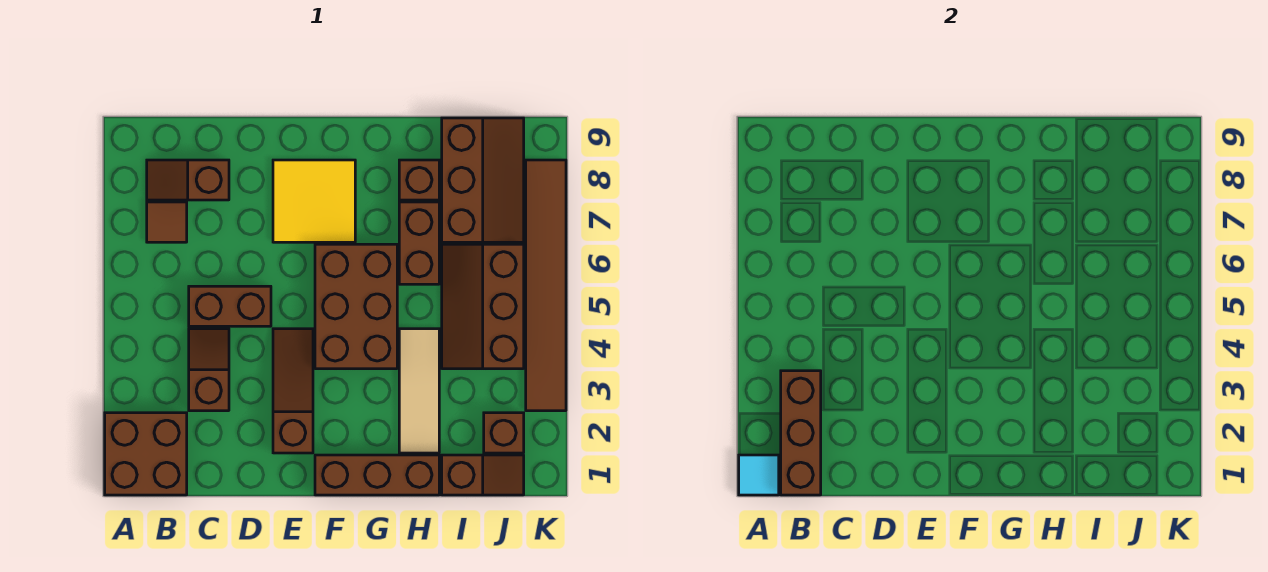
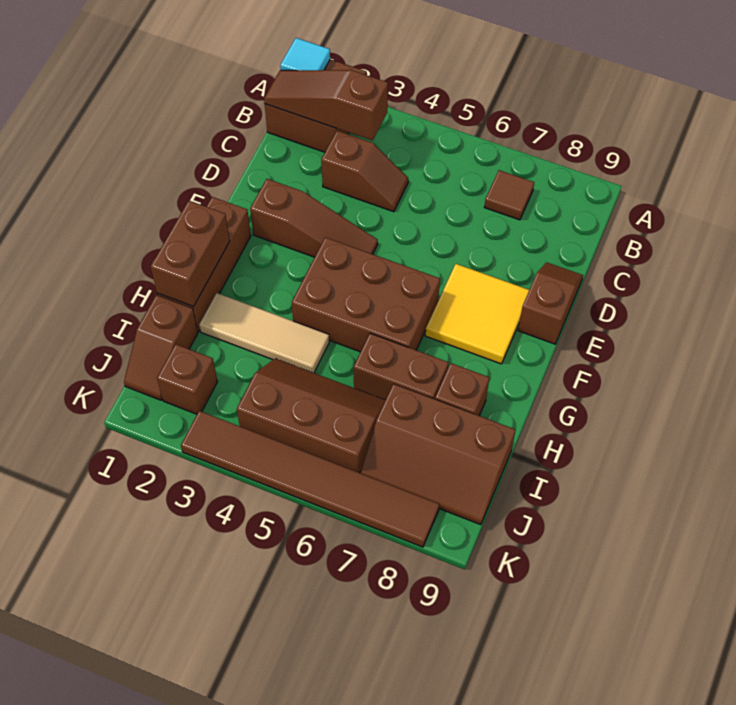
brown 1x3 brick [781,371,821,495] -> brown 1x3 slope [264,70,388,141]
brown 1x2 slope [147,160,229,200] -> brown 1x2 slope moved to [518,262,583,344]
brown 1x2 brick [189,286,271,326] -> brown 1x2 brick moved to [151,201,230,307]

